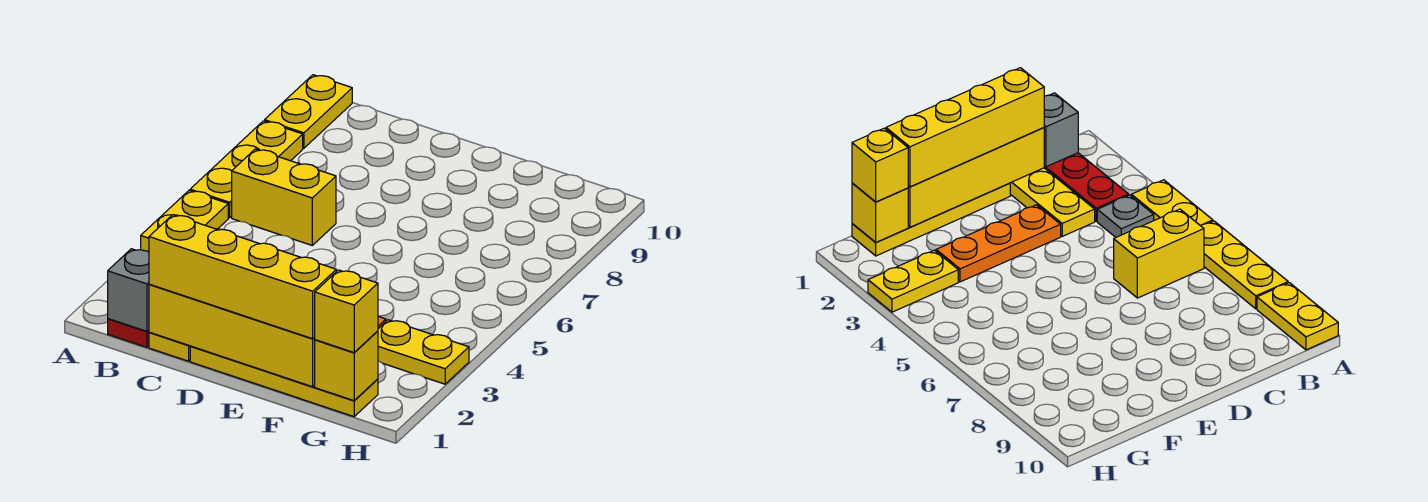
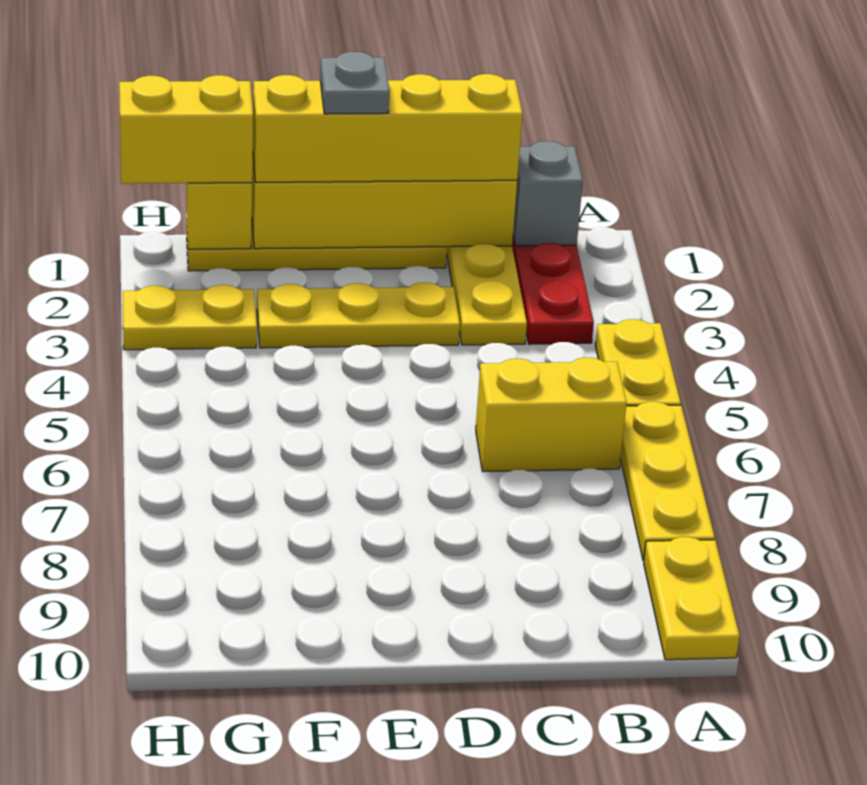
grey 1x1 plate [1097,195,1154,237] -> grey 1x1 plate moved to [320,52,390,114]
orange 1x3 plate [936,205,1061,282] -> yellow 1x3 plate [257,283,460,348]
yellow 1x1 brick [314,270,378,352] -> yellow 1x2 brick [119,75,253,184]

